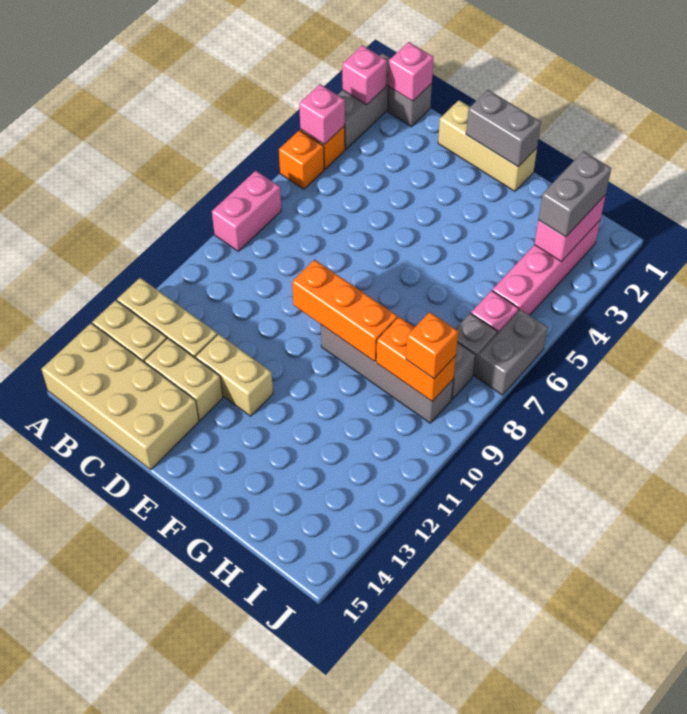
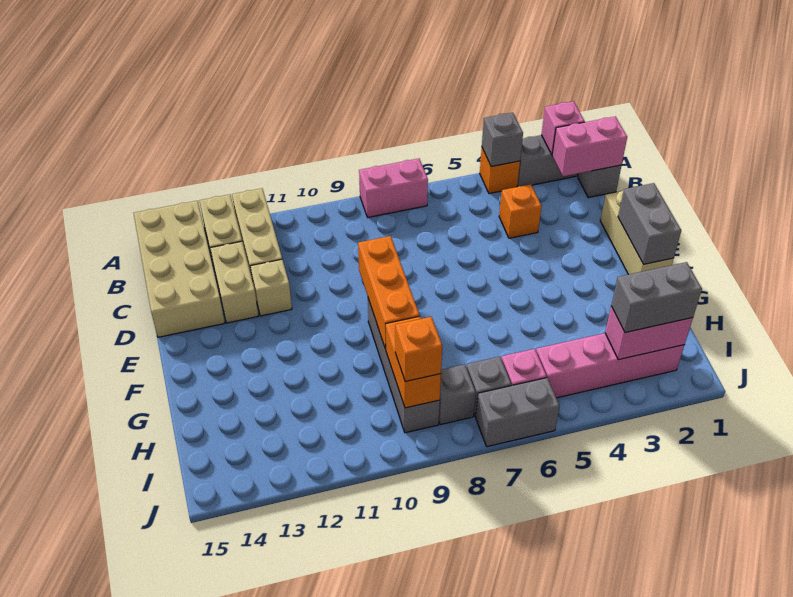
pink 1x1 brick [299,84,345,144] -> grey 1x1 brick [482,113,523,167]
orange 1x1 brick [279,130,324,189] -> orange 1x1 brick moved to [499,184,542,238]
pink 1x1 brick [388,42,433,101] -> pink 1x2 brick [552,116,627,176]
tan 1x2 brick [196,334,273,416] -> tan 1x1 brick [250,259,292,316]

